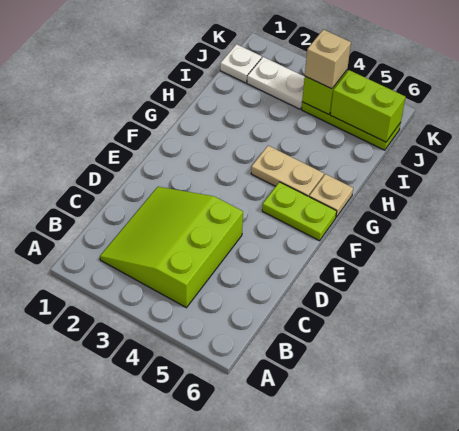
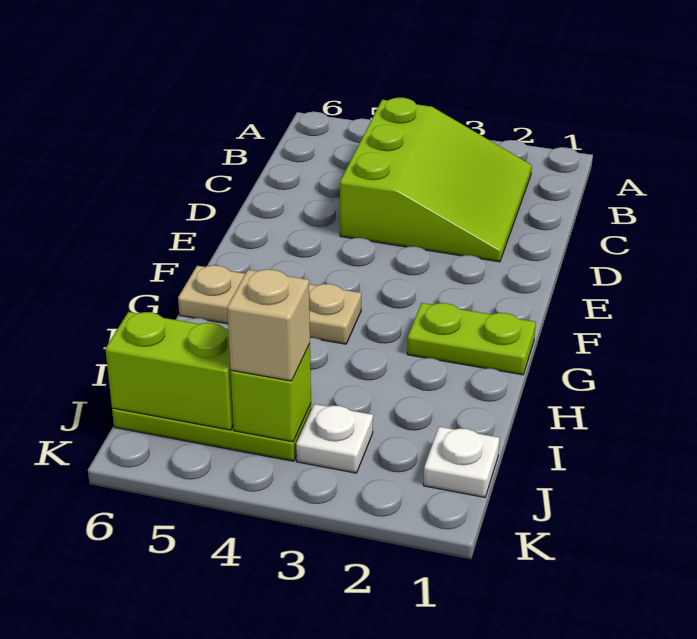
lime 1x2 plate [262,182,337,241] -> lime 1x2 plate moved to [407,303,536,375]
white 1x2 plate [247,57,305,109] -> white 1x1 plate [296,404,373,473]

